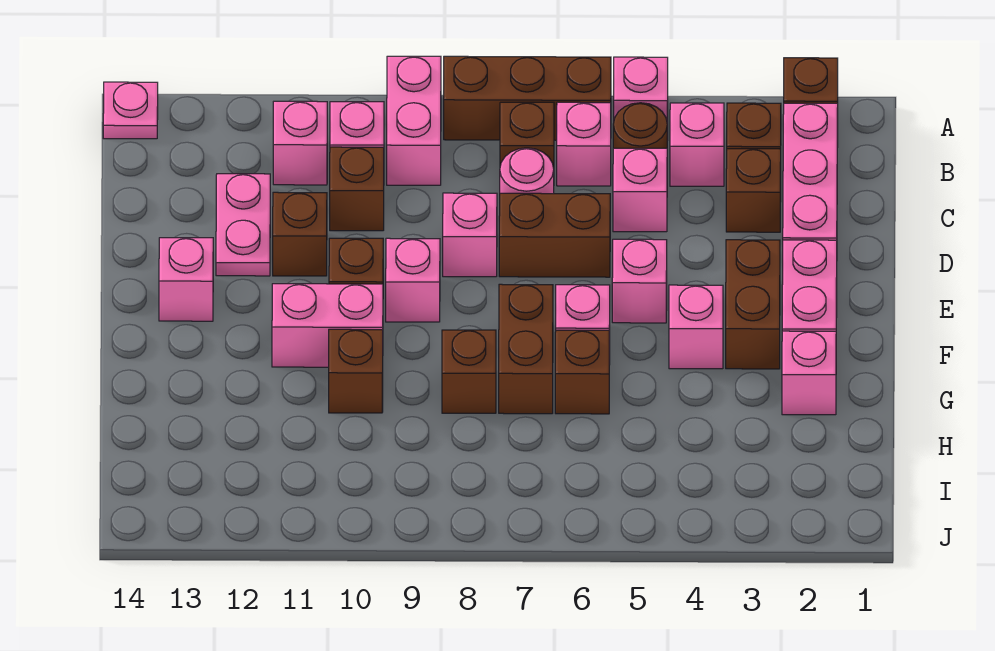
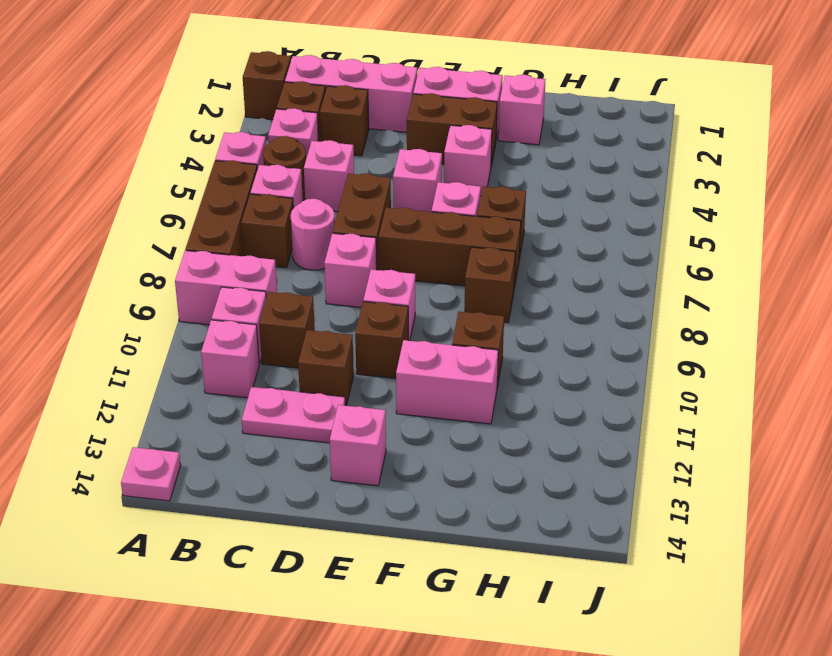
brown 1x2 brick [499,284,553,414] -> brown 1x3 brick [379,208,521,288]
pink 1x2 brick [272,284,383,367] -> pink 1x2 brick turned to [396,340,498,424]

